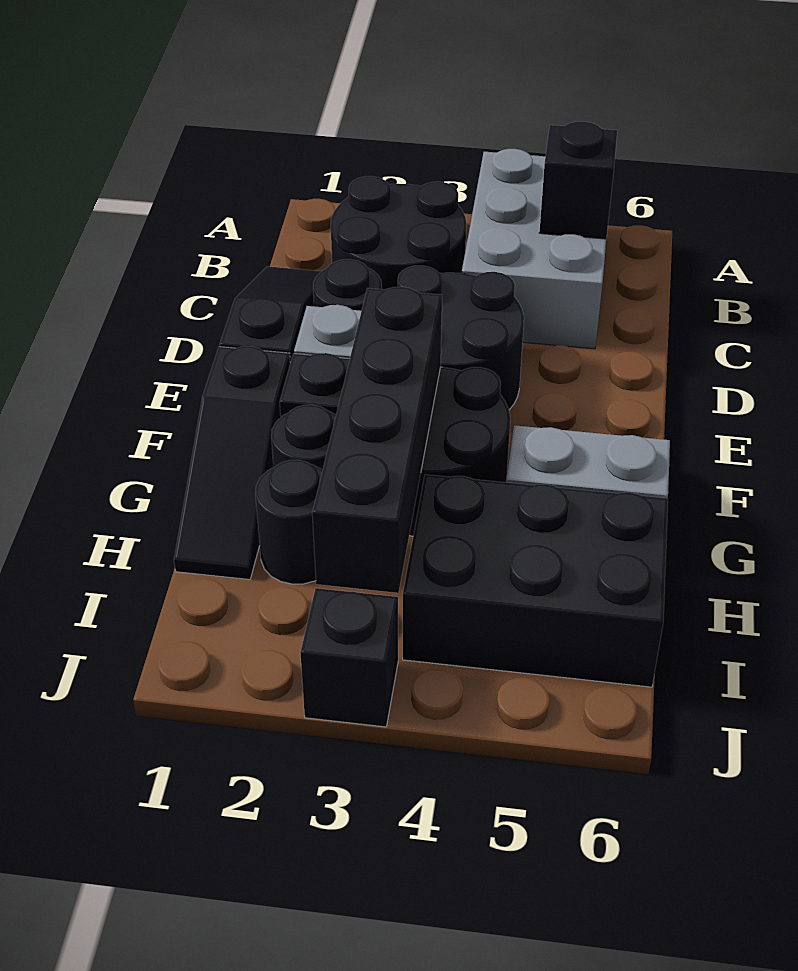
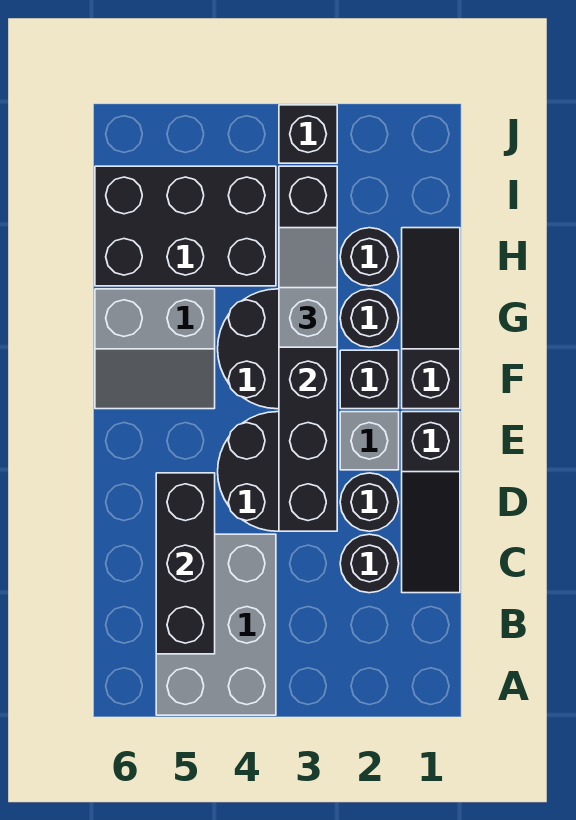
black 2x2 round brick [331,176,466,290] -> black 1x1 round brick [340,534,399,593]
black 1x1 brick [539,122,617,239] -> black 1x3 brick [156,473,215,654]
black 1x4 brick [312,287,442,593] -> black 1x6 brick [279,166,337,531]
none -> grey 1x2 slope [279,228,337,347]

